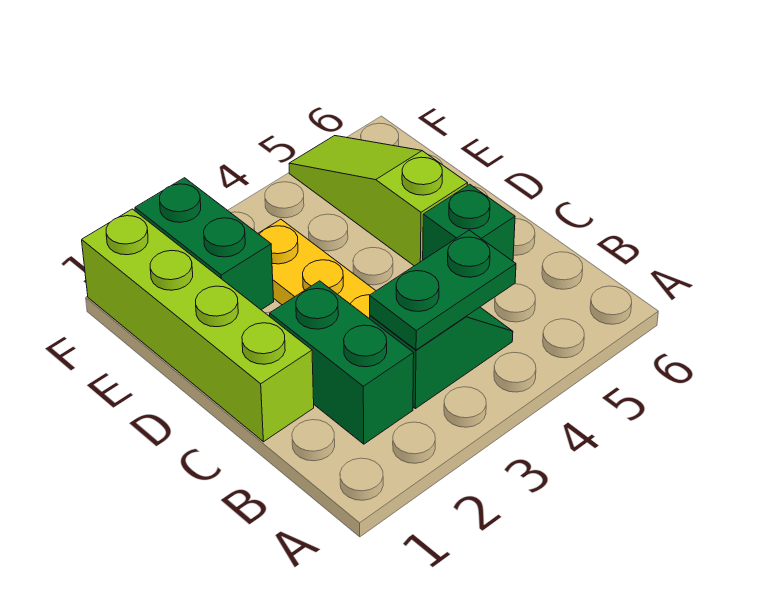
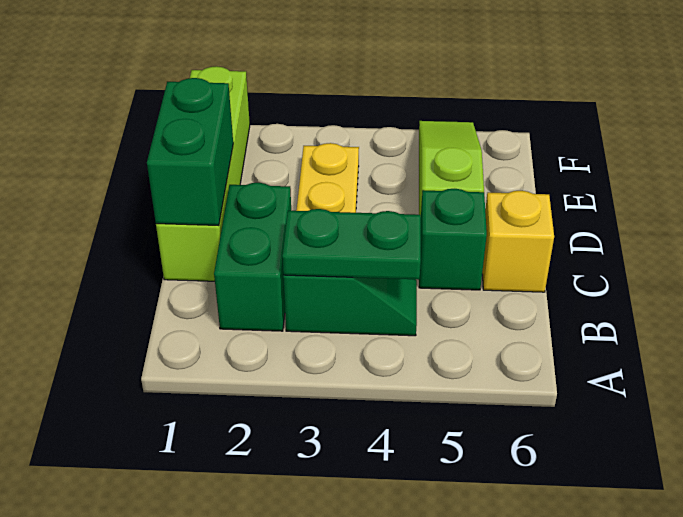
none -> yellow 1x1 brick [482,191,554,292]
green 1x2 brick [135,178,274,310] -> green 1x2 brick moved to [147,78,233,226]

